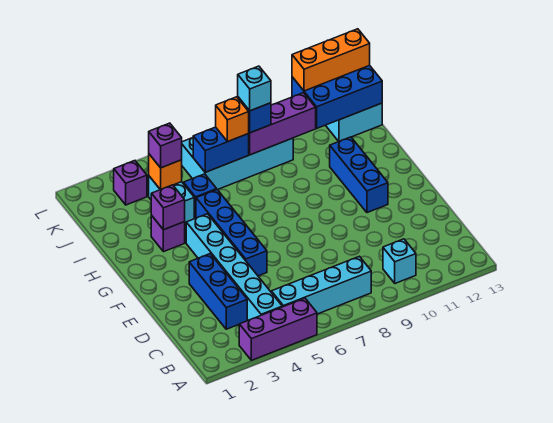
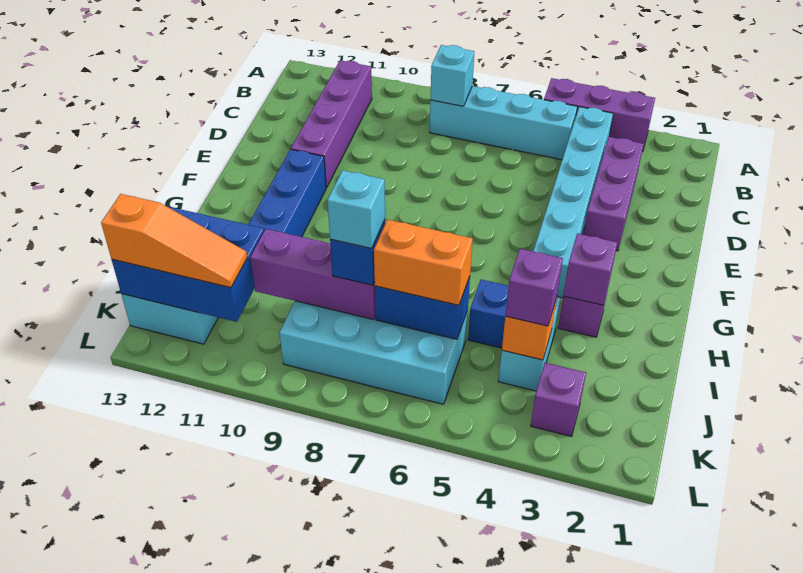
cyan 1x1 brick [383,239,416,283] -> cyan 1x1 brick moved to [431,45,474,106]
none -> purple 1x4 brick [291,60,372,188]
blue 1x3 brick [189,254,247,329] -> purple 1x3 brick [583,137,644,251]
blue 1x4 brick [196,190,267,276] -> none
orange 1x1 brick [216,97,249,142] -> orange 1x2 brick [374,219,473,305]
orange 1x3 brick [292,29,370,91] -> orange 1x3 slope [101,194,247,288]

